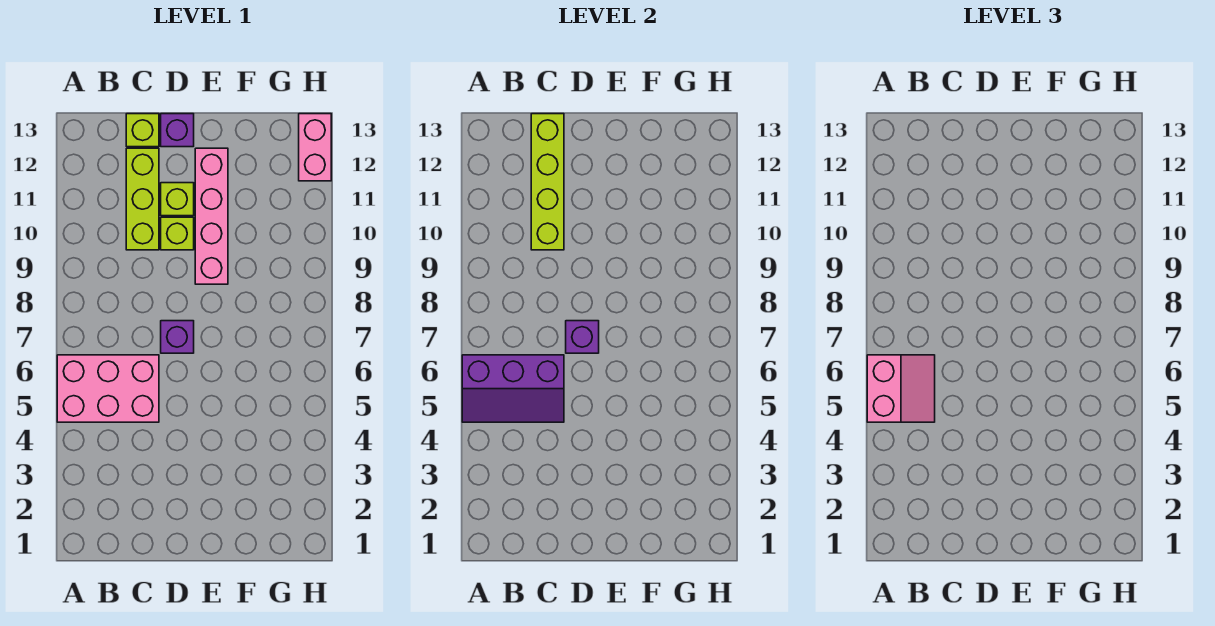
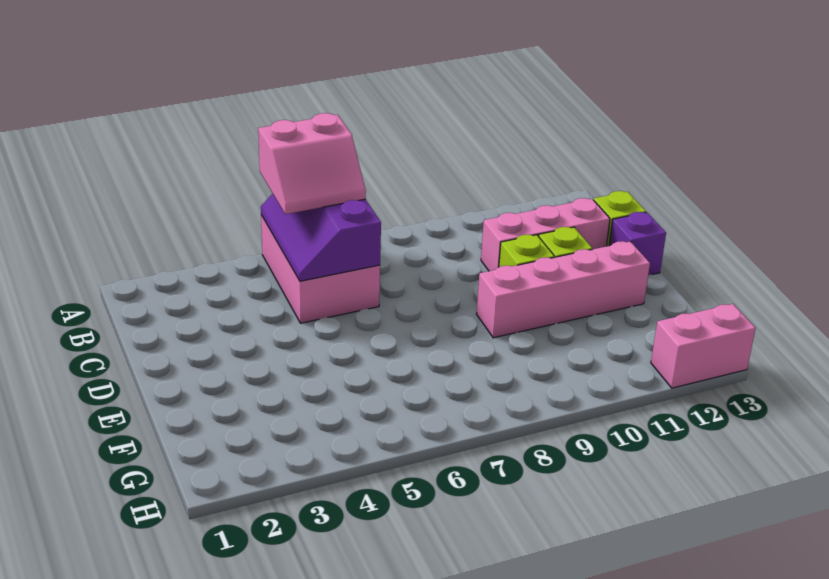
lime 1x3 brick [126,148,159,250] -> pink 1x3 brick [481,198,610,271]
lime 1x4 brick [531,114,564,250] -> none
purple 1x1 brick [161,321,194,353] -> none
purple 1x1 brick [566,321,599,353] -> none

